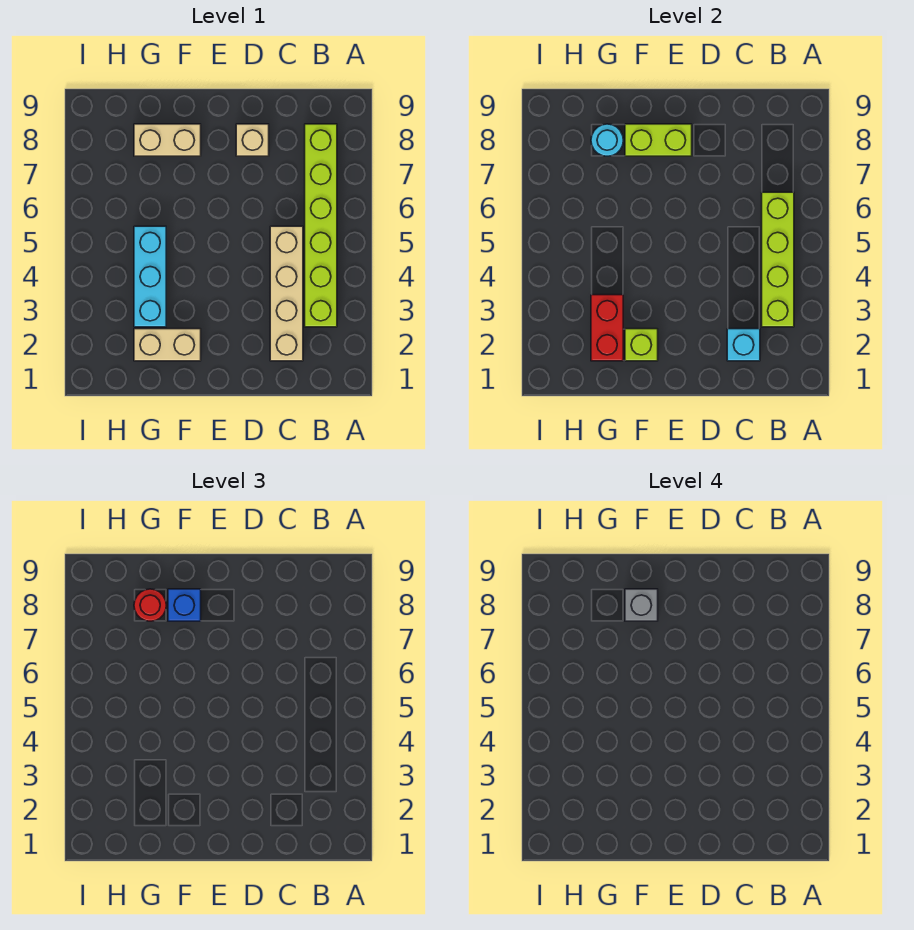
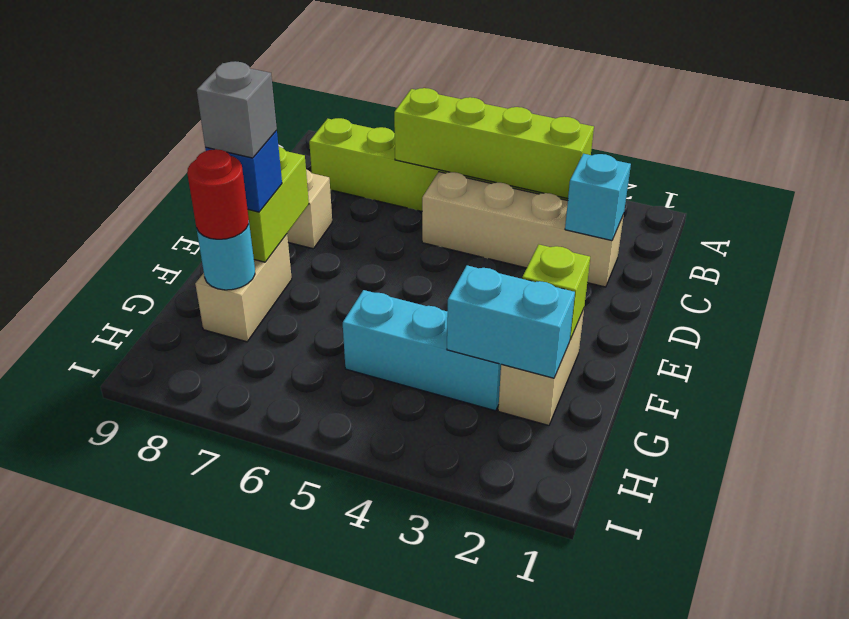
red 1x2 brick [591,295,623,361] -> cyan 1x2 brick [447,265,575,378]

